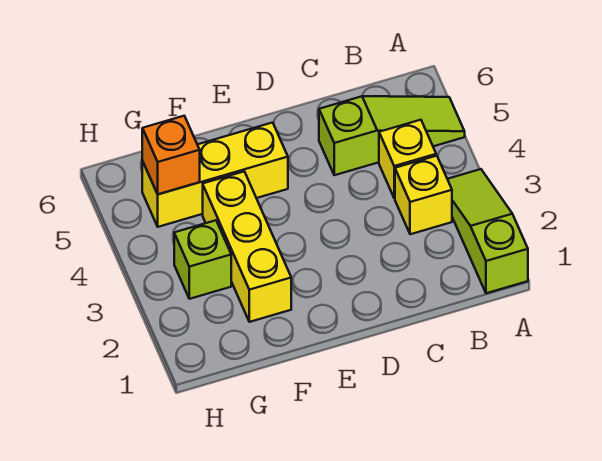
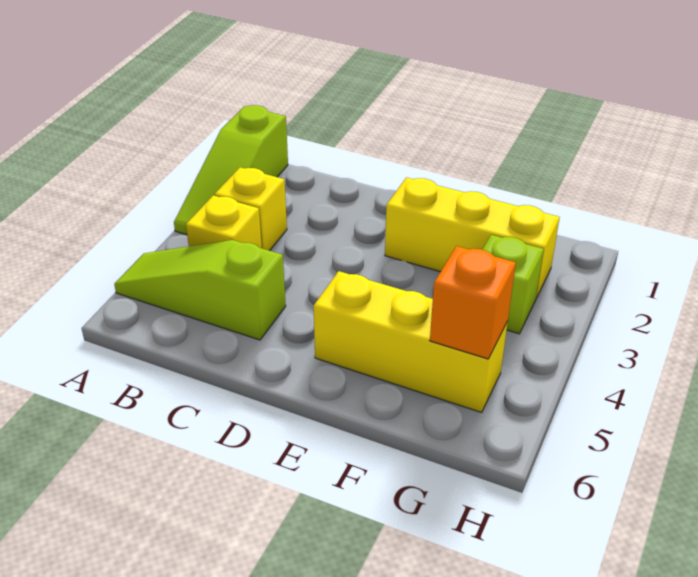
yellow 1x3 brick [203,172,291,322] -> yellow 1x3 brick turned to [385,177,560,298]

